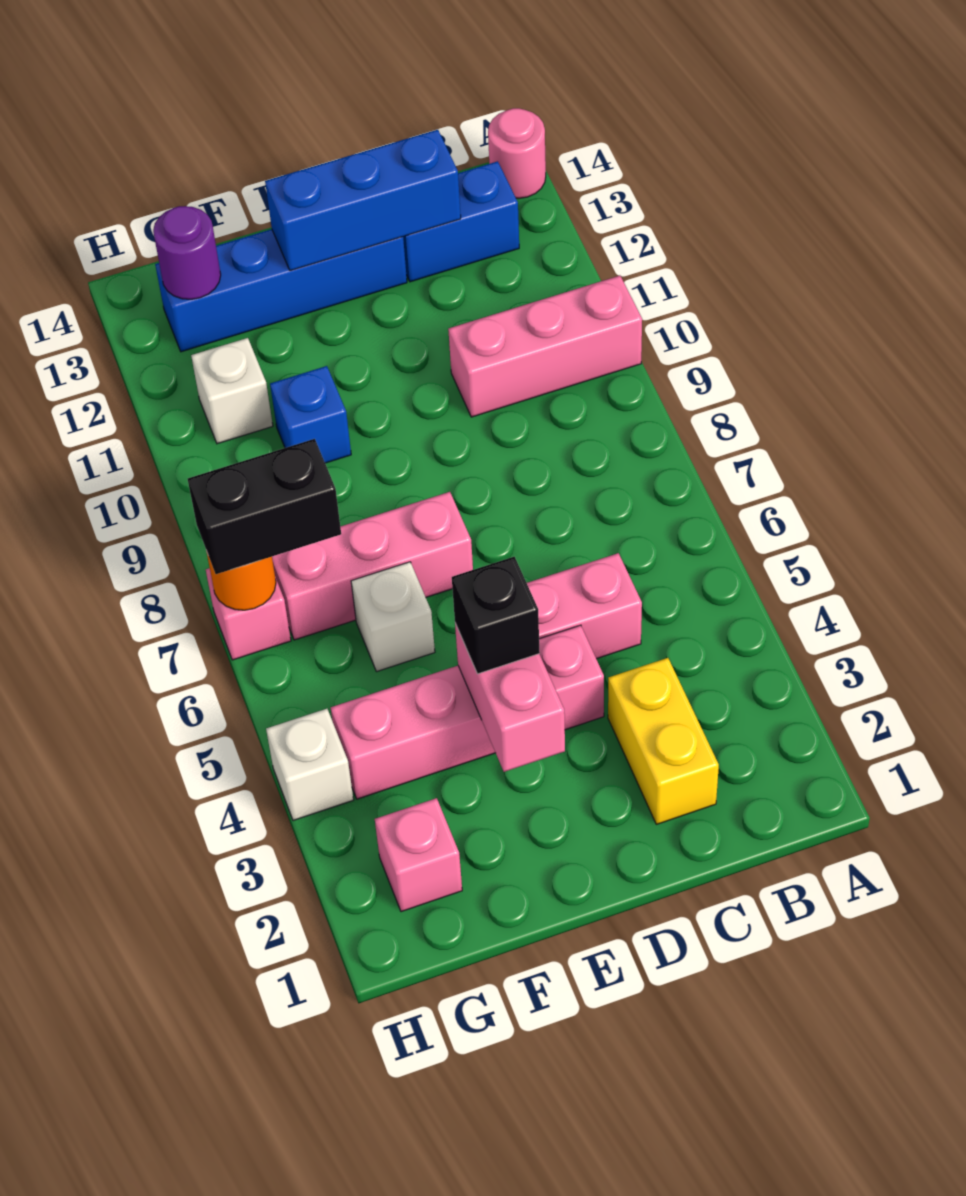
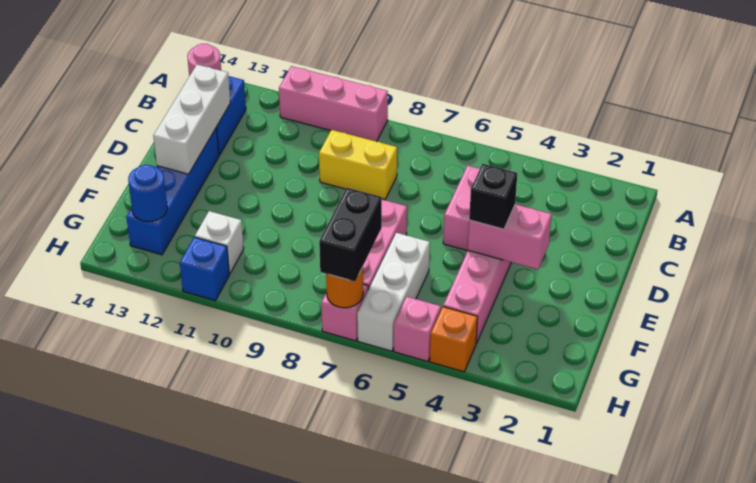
pink 1x3 brick [448,276,642,417] -> pink 1x3 brick turned to [279,66,388,142]
yellow 1x2 brick [608,658,719,824] -> yellow 1x2 brick moved to [319,130,397,200]
blue 1x3 brick [265,130,461,271] -> white 1x3 brick [153,65,230,174]
white 1x1 brick [351,562,435,672] -> white 1x3 brick [357,233,430,351]
blue 1x1 brick [270,366,351,463] -> blue 1x1 brick moved to [180,237,229,301]
pink 1x1 brick [375,798,462,912] -> pink 1x1 brick moved to [394,296,441,362]
purple 1x1 round brick [153,206,221,299] -> blue 1x1 round brick [128,165,167,222]
white 1x1 brick [266,709,353,820] -> orange 1x1 brick [430,307,478,372]

